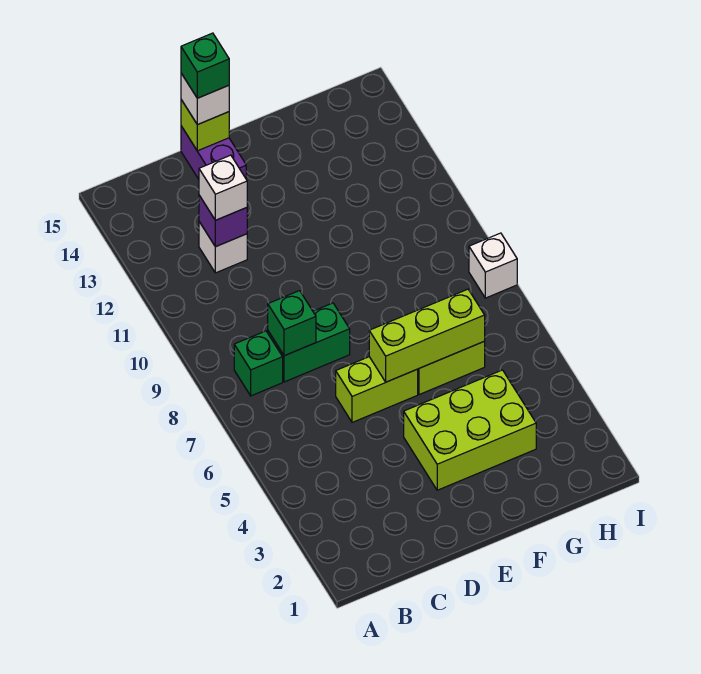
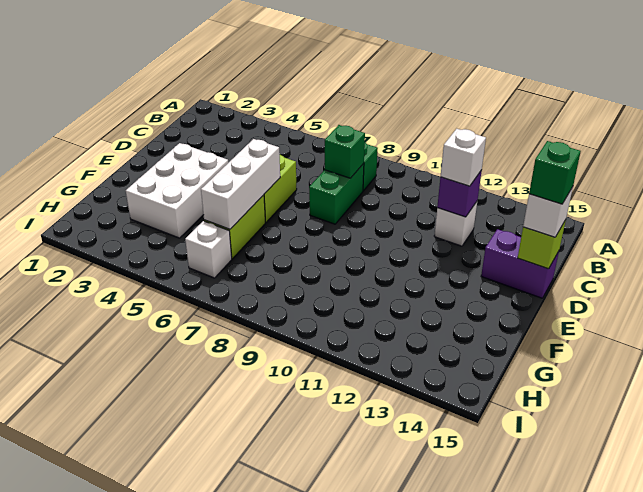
lime 2x3 brick [404,370,536,490] -> white 2x3 brick [126,143,228,238]
lime 1x3 brick [369,289,485,382] -> white 1x3 brick [201,139,280,229]
white 1x1 brick [469,233,517,298] -> white 1x1 brick moved to [185,221,232,278]

